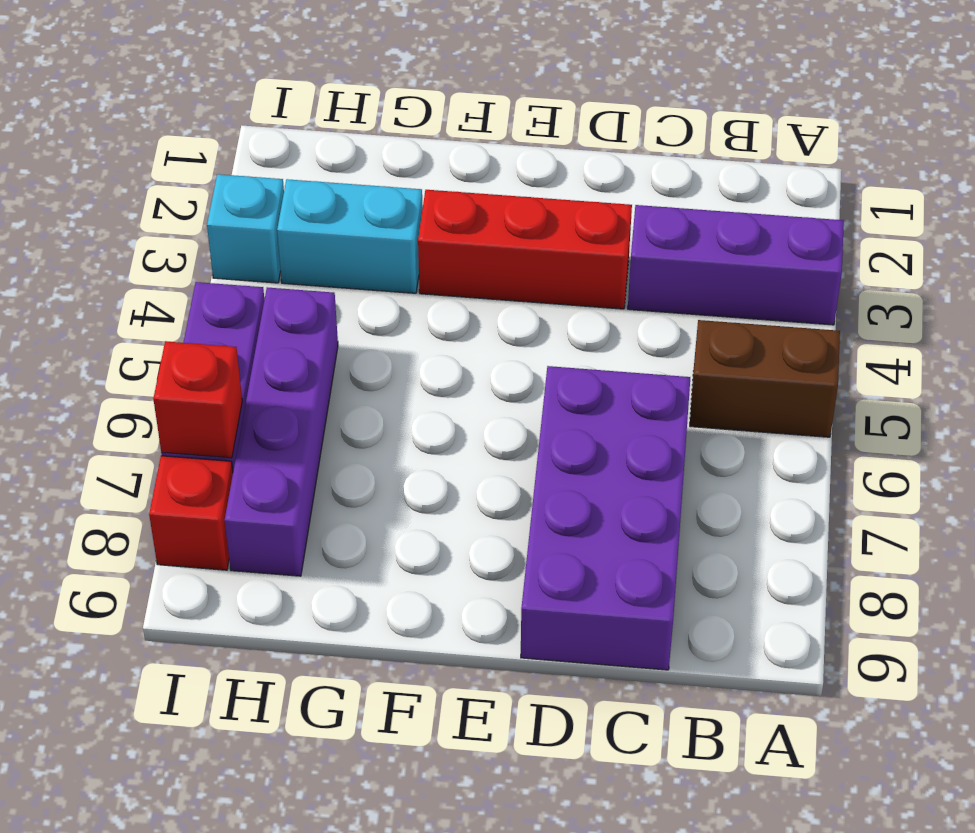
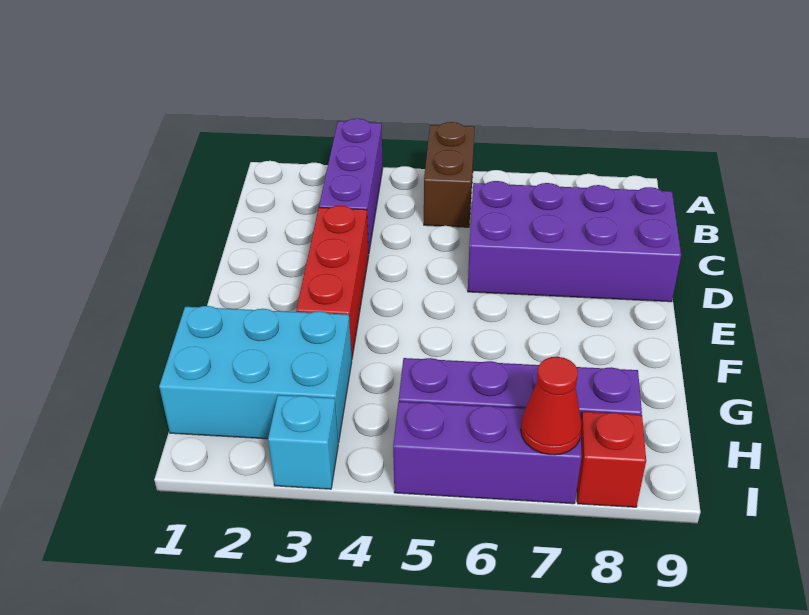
cyan 1x2 brick [277,179,423,293] -> cyan 2x3 brick [159,306,352,442]
red 1x1 brick [153,341,242,458] -> red 1x1 cone [521,357,582,455]

